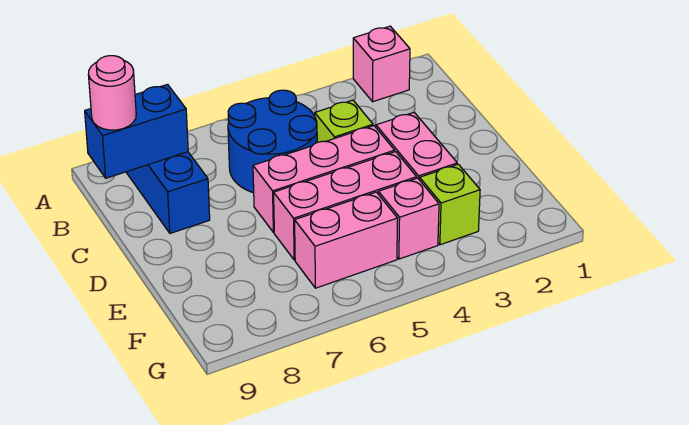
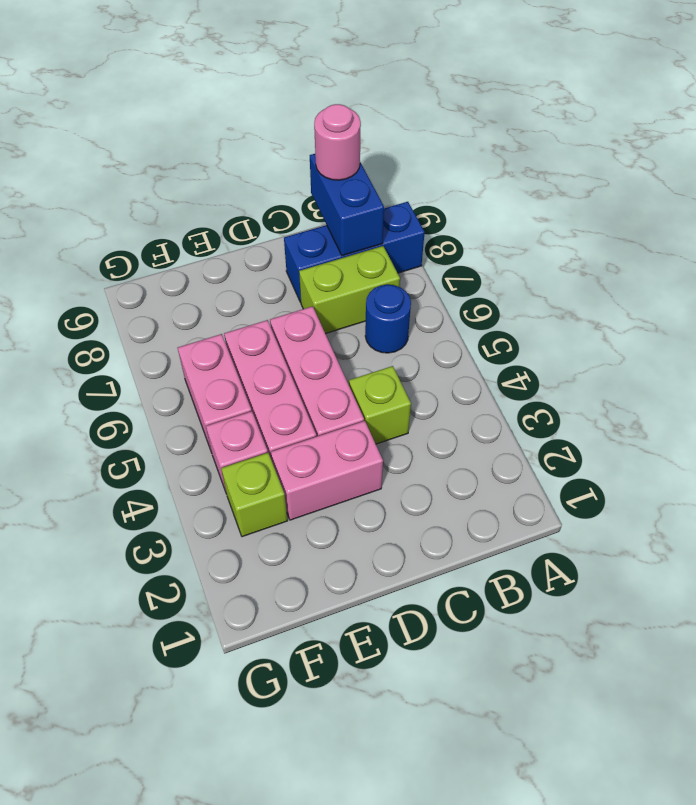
pink 1x1 brick [353,26,410,102] -> none
blue 2x2 round brick [228,90,317,193] -> blue 1x1 round brick [365,285,411,353]
none -> lime 1x2 brick [299,246,400,334]

